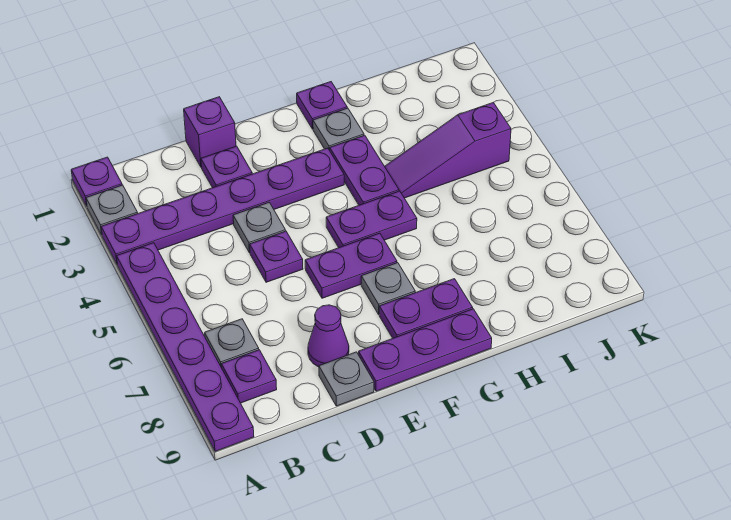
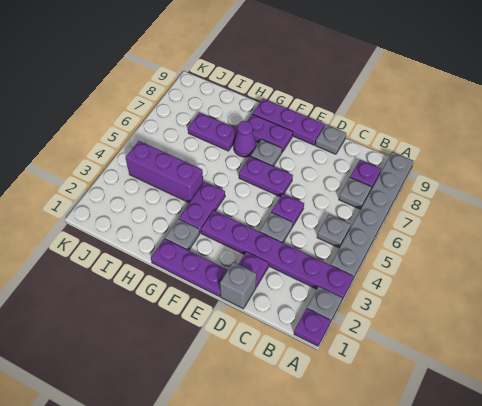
purple 1x6 plate [117,243,254,451] -> grey 1x6 plate [331,152,414,278]
none -> grey 1x1 plate [317,214,351,248]
purple 1x1 brick [184,97,236,167] -> grey 1x1 brick [220,262,256,309]
purple 1x1 cone [308,305,349,367] -> purple 1x1 cone moved to [234,121,256,157]
purple 1x2 plate [326,191,417,248] -> purple 1x2 plate moved to [188,113,238,151]
purple 1x1 plate [297,82,347,129] -> purple 1x3 plate [151,239,228,297]
purple 1x3 slope [385,102,511,198] -> purple 1x3 brick [126,141,203,203]

